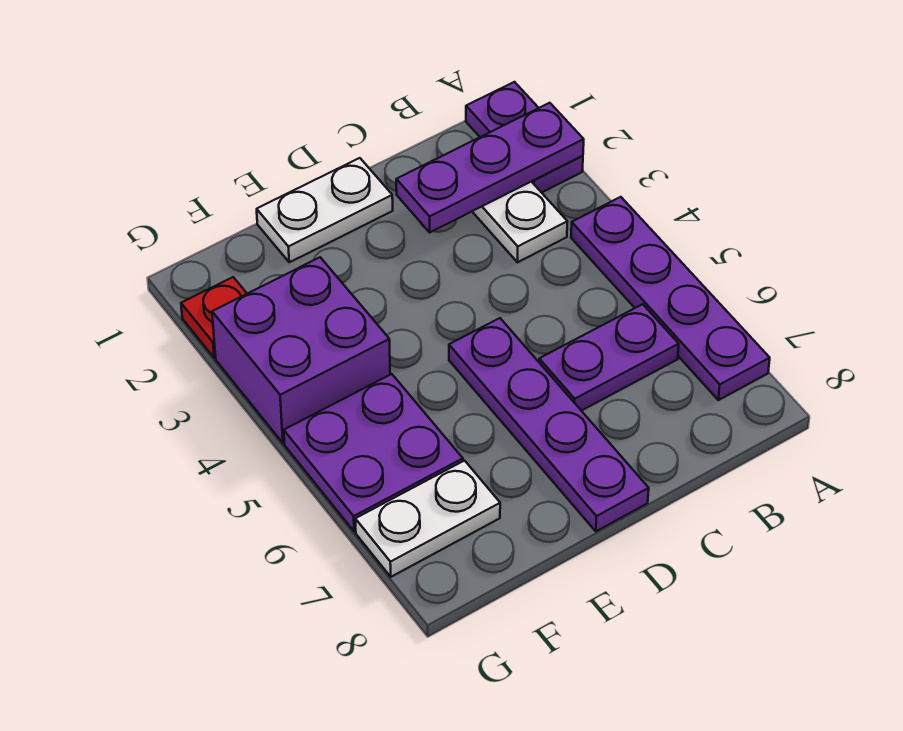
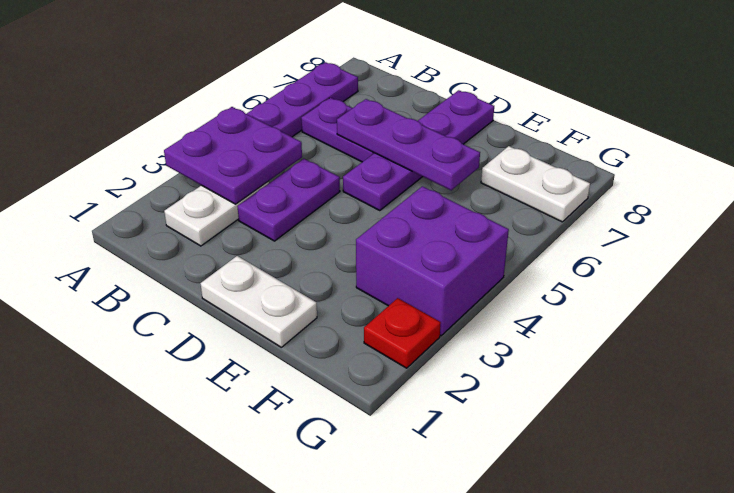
purple 1x2 plate [466,82,583,193] -> purple 1x2 plate moved to [237,159,340,241]
purple 1x3 plate [396,103,584,232] -> purple 1x3 plate moved to [337,99,480,190]
purple 2x2 plate [284,374,463,532] -> purple 2x2 plate moved to [164,107,302,204]

